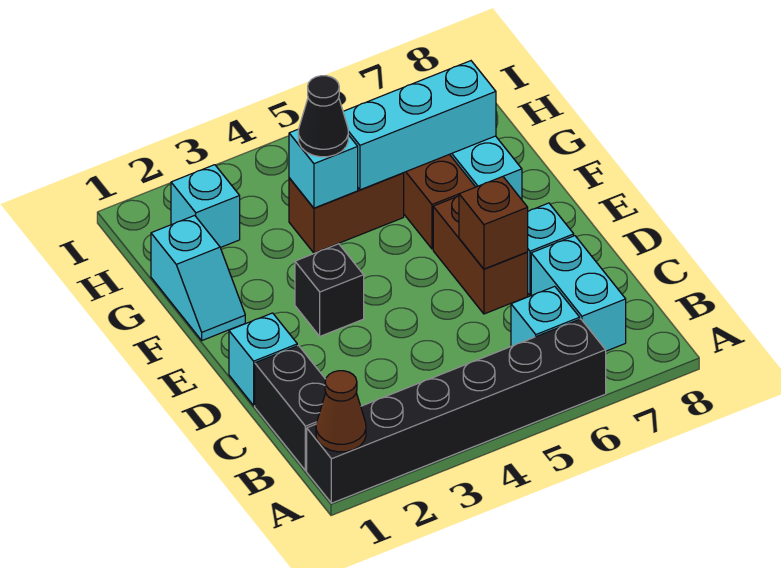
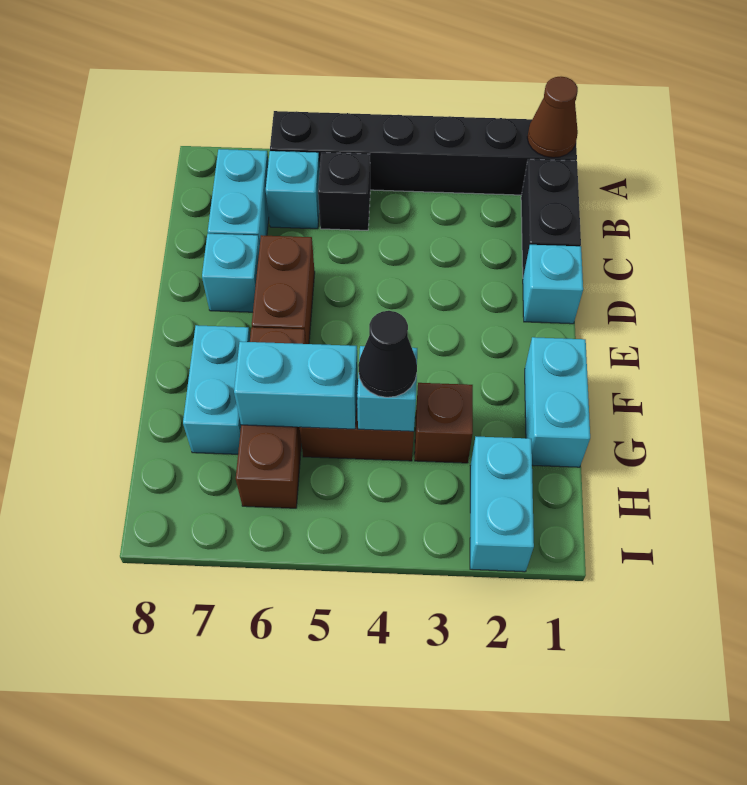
brown 1x1 brick [459,177,528,269] -> brown 1x1 brick moved to [415,383,473,463]
black 1x1 brick [295,244,364,336] -> black 1x1 brick moved to [318,153,370,230]
cyan 1x2 slope [151,215,245,340] -> cyan 1x2 brick [525,337,590,467]
cyan 1x3 brick [343,61,496,190] -> cyan 1x2 brick [234,342,358,429]
cyan 1x1 brick [171,165,240,248] -> cyan 1x2 brick [470,437,534,572]

